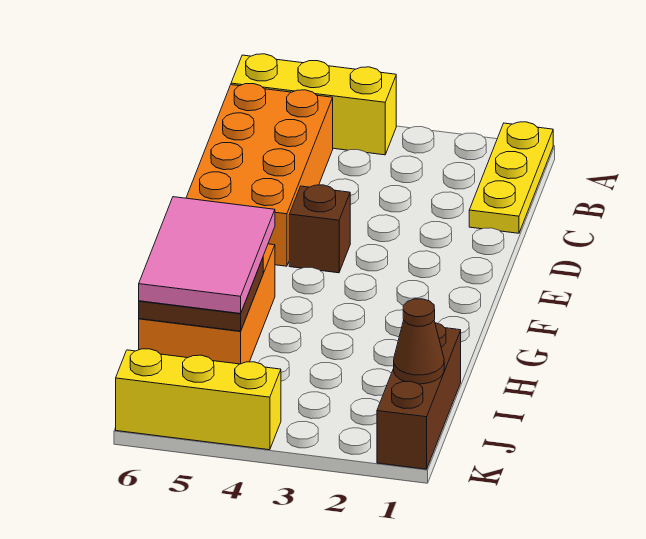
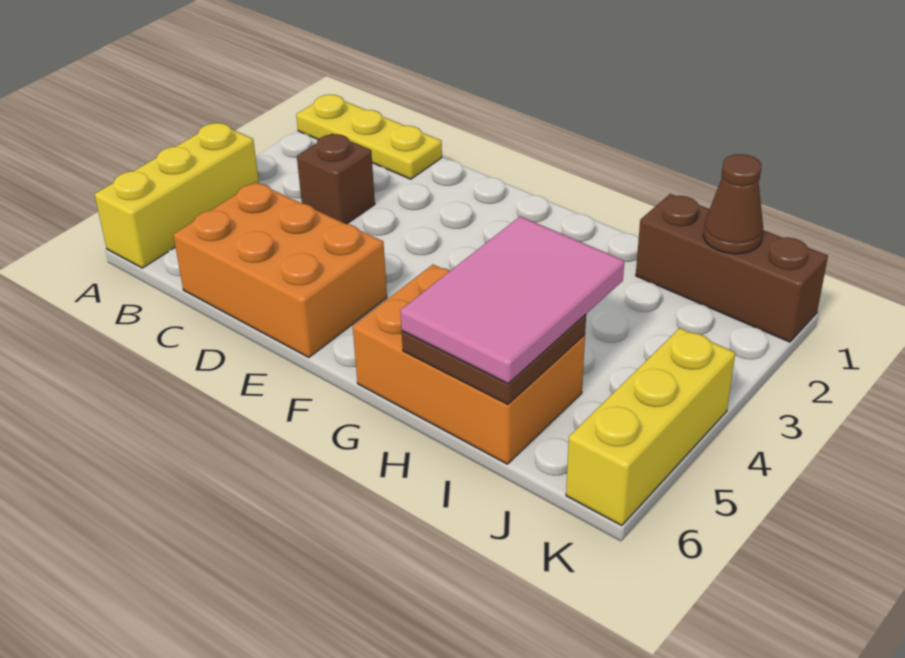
orange 2x4 brick [186,84,333,266] -> orange 2x3 brick [173,182,387,357]
brown 1x1 brick [289,185,350,273] -> brown 1x1 brick moved to [297,134,375,224]
pink 2x3 tile [139,197,275,314] -> pink 2x3 tile turned to [400,216,624,384]

